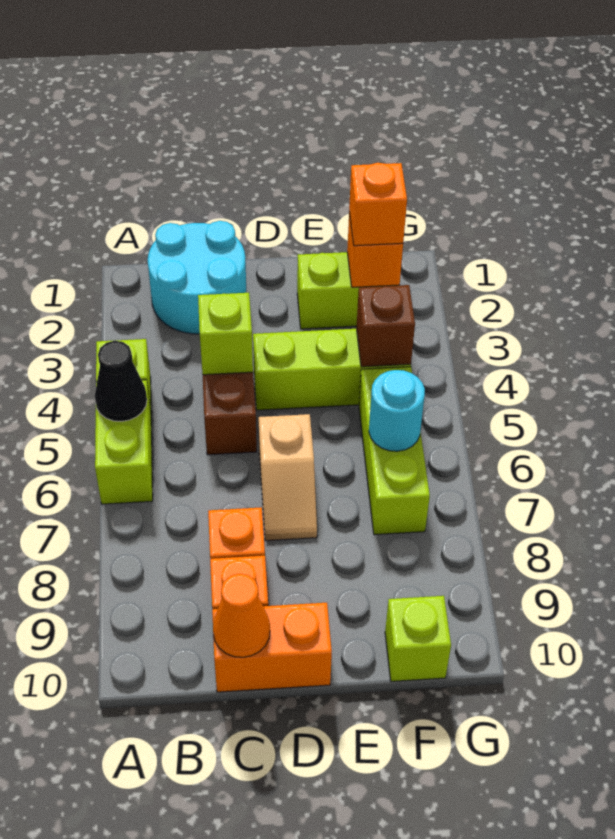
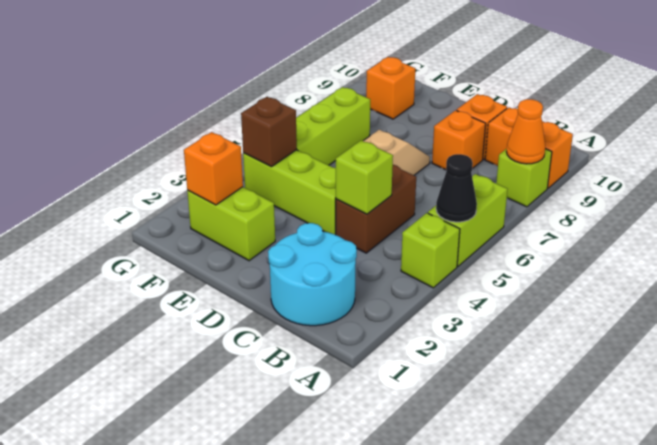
orange 1x2 brick [212,603,332,692] -> orange 1x2 brick moved to [485,107,573,188]
orange 1x1 cone [213,574,270,657] -> orange 1x1 cone moved to [506,99,545,164]
orange 1x1 brick [349,163,407,246] -> orange 1x1 brick moved to [366,57,415,119]
cyan 1x1 round brick [369,370,425,451] -> none
lime 1x1 brick [385,596,451,681] -> lime 1x1 brick moved to [496,149,552,207]

